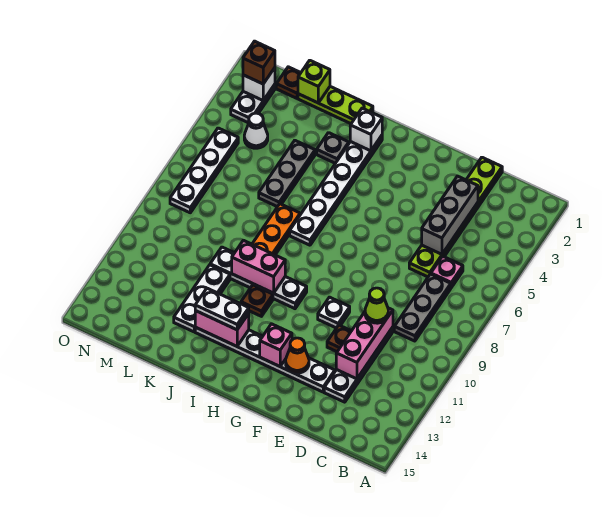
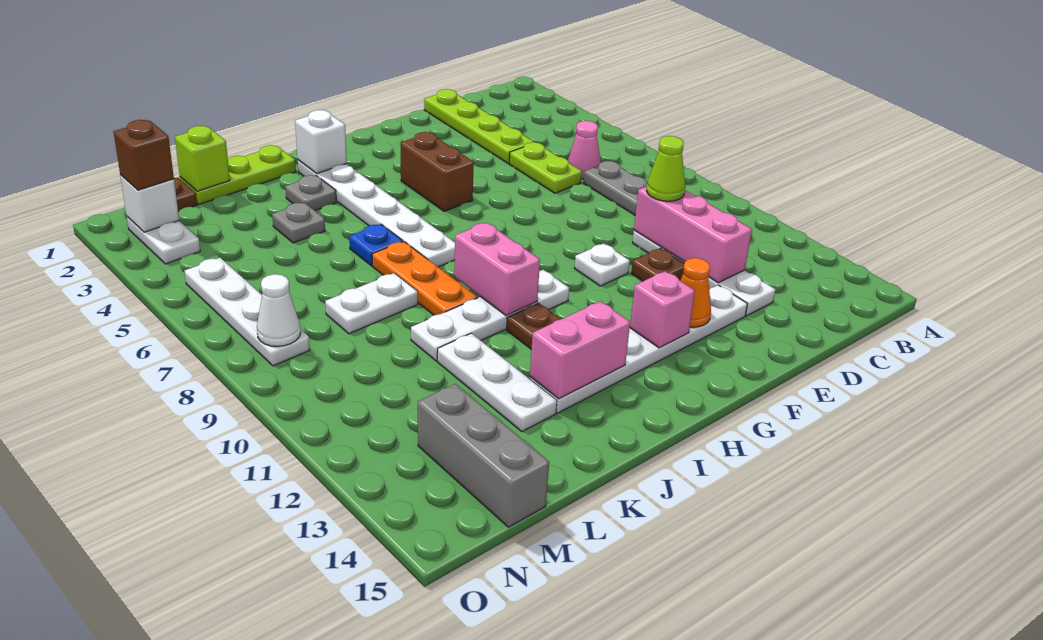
pink 1x1 plate [431,256,463,288] -> pink 1x1 cone [568,121,601,179]
grey 1x3 brick [422,176,478,254] -> grey 1x3 brick moved to [418,384,549,527]
none -> brown 1x2 brick [400,132,474,211]
pink 1x2 brick [232,240,285,293] -> pink 1x2 brick turned to [454,223,540,316]
white 1x2 plate [195,288,249,330] -> white 1x2 plate moved to [325,273,418,334]
none -> blue 1x1 plate [349,224,403,266]
grey 1x3 plate [259,141,315,207] -> grey 1x1 plate [272,203,325,243]
white 1x1 cone [244,113,268,148] -> white 1x1 cone moved to [257,274,301,346]

